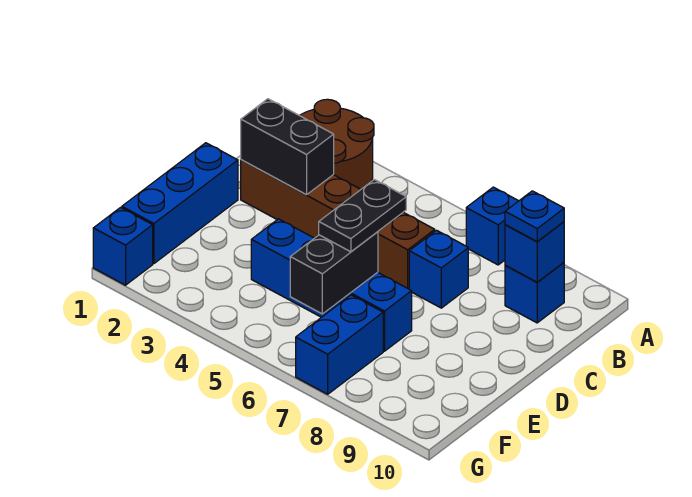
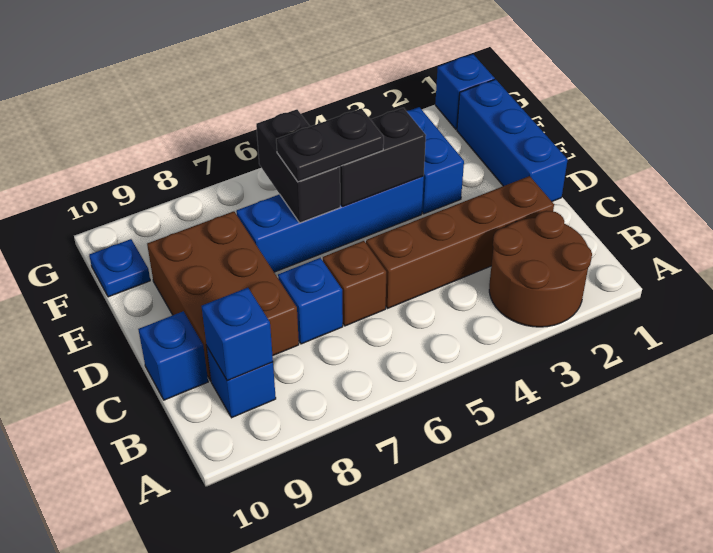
blue 1x1 brick [466,187,518,265] -> blue 1x1 brick moved to [138,311,208,400]
blue 1x1 plate [505,191,564,242] -> blue 1x1 plate moved to [89,239,150,297]
black 1x2 brick [241,99,334,195] -> black 1x2 brick moved to [340,108,426,206]
none -> brown 2x3 brick [147,211,299,381]
black 1x2 plate [319,180,406,252] -> black 1x2 plate turned to [276,108,384,182]
blue 1x2 brick [296,295,383,394] -> blue 1x2 brick moved to [407,107,464,214]

